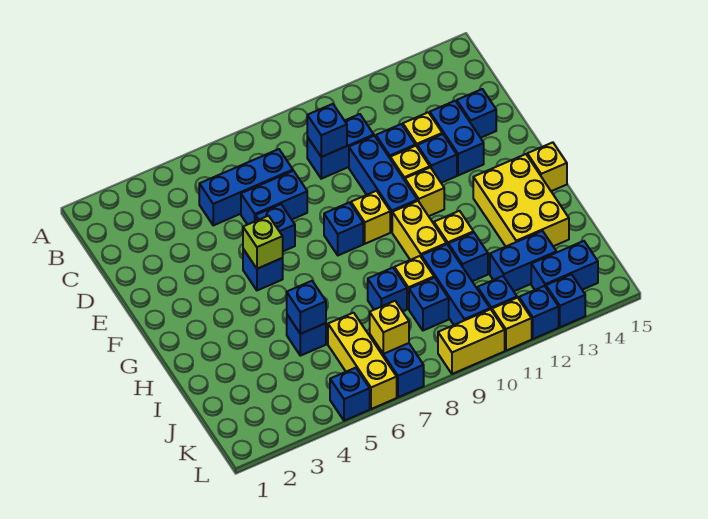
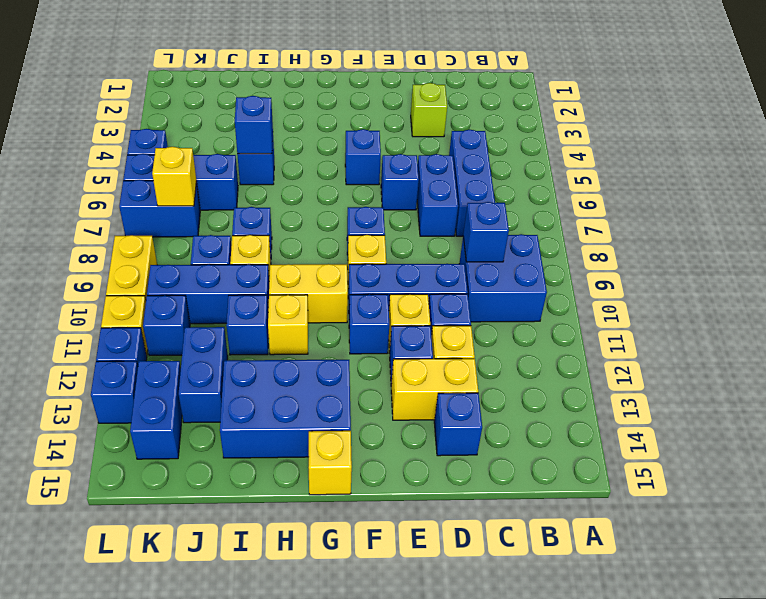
blue 1x2 brick [307,114,374,179] -> blue 2x2 brick [459,234,547,322]
blue 1x2 brick [430,101,484,175] -> yellow 1x2 brick [391,359,478,420]
lime 1x1 brick [243,216,283,269] -> lime 1x1 brick moved to [411,83,447,137]
yellow 1x1 brick [405,167,444,216] -> blue 1x1 brick [349,294,389,354]
yellow 2x3 brick [473,154,569,246] -> blue 2x3 brick [220,360,351,458]
yellow 1x3 brick [328,313,397,409] -> blue 1x3 brick [123,154,238,210]

